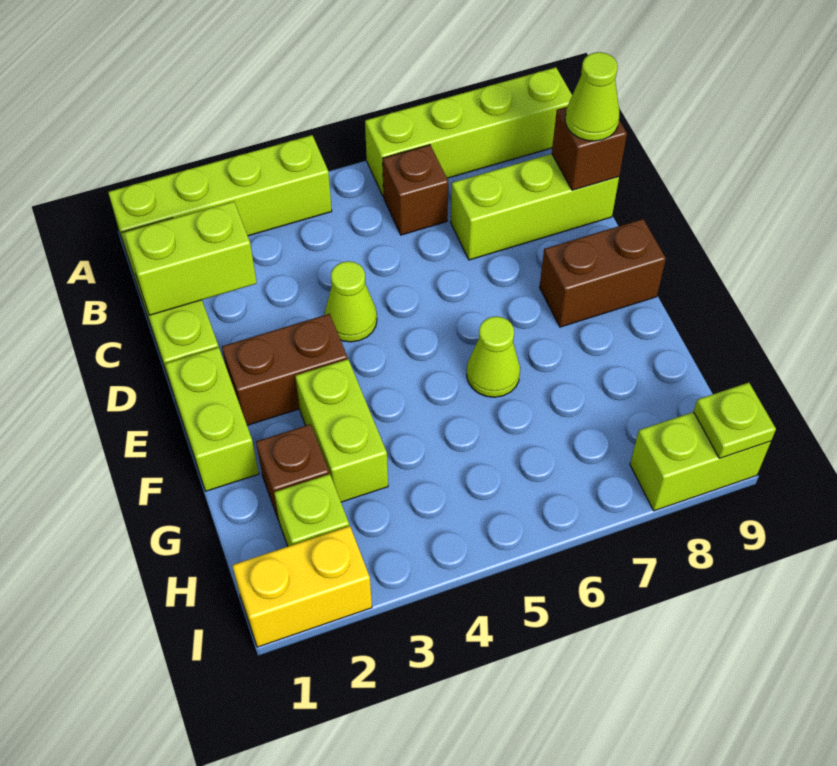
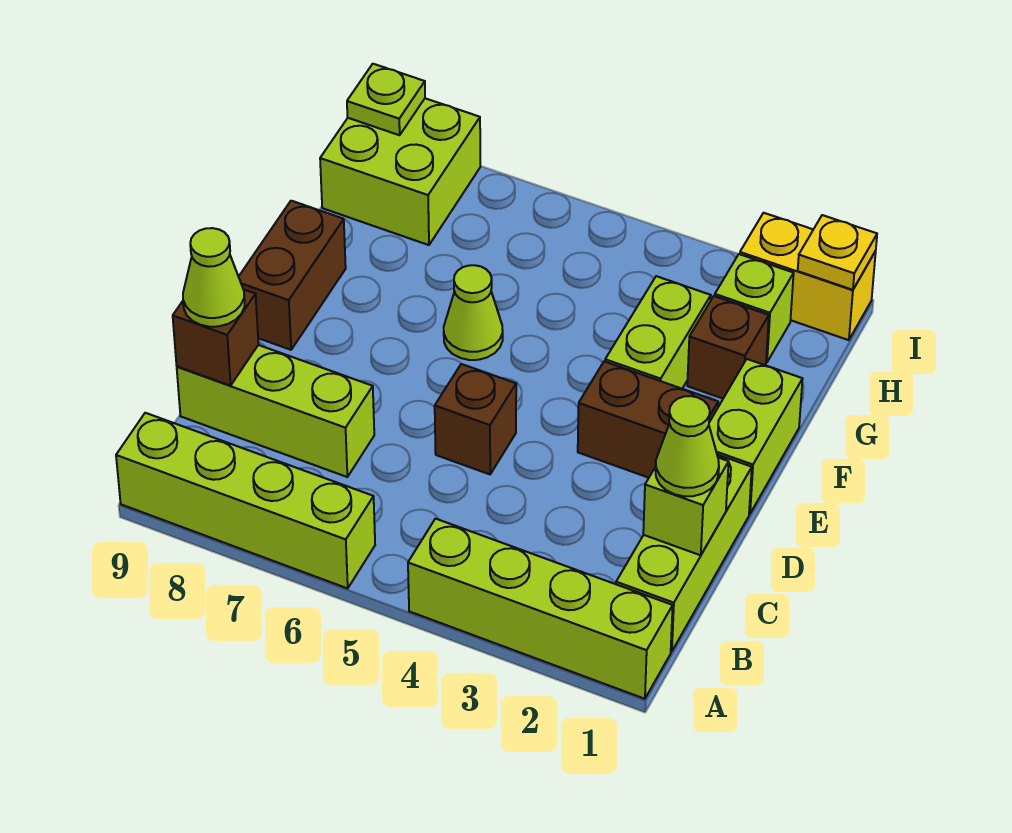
brown 1x1 brick [383,145,448,235] -> brown 1x1 brick moved to [435,364,516,474]
lime 1x2 brick [124,201,257,315] -> lime 1x1 brick [643,458,729,555]
lime 1x1 cone [325,261,377,342] -> lime 1x1 cone moved to [655,396,719,496]
brown 1x2 brick [540,219,666,327] -> brown 1x2 brick turned to [239,201,346,350]
none -> yellow 1x1 plate [798,215,877,290]
lime 1x2 brick [630,412,771,511] -> lime 2x2 brick [320,98,480,245]

